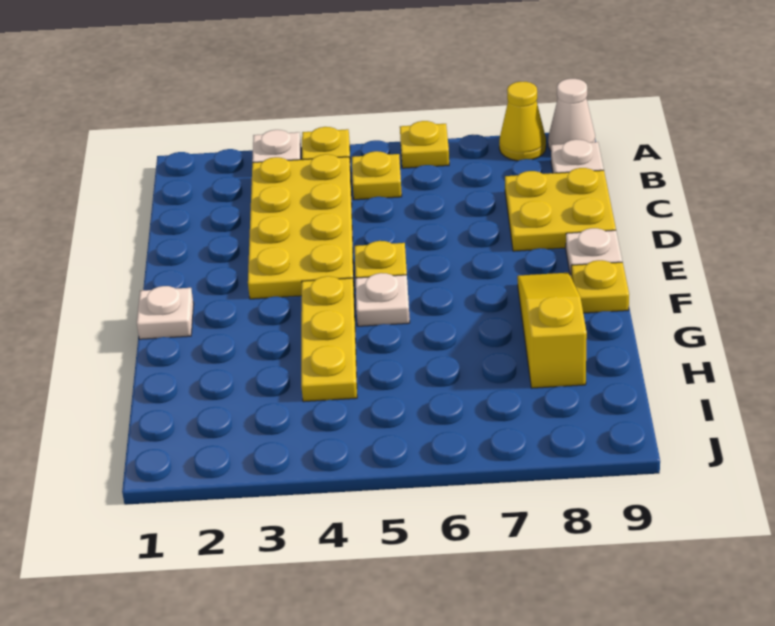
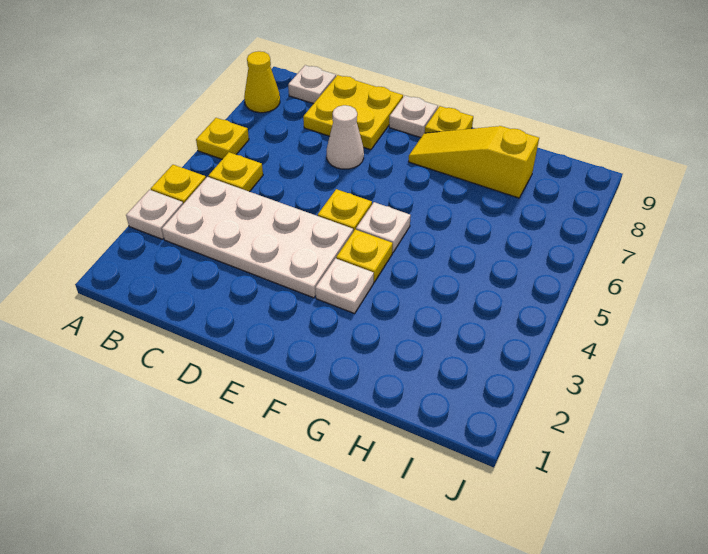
white 1x1 cone [548,79,595,151] -> white 1x1 cone moved to [327,105,364,169]
yellow 2x4 plate [248,154,354,299] -> white 2x4 plate [162,177,353,298]
white 1x1 plate [137,286,194,339] -> white 1x1 plate moved to [315,258,374,313]
yellow 1x3 plate [301,276,357,402] -> yellow 1x1 plate [336,230,393,282]

